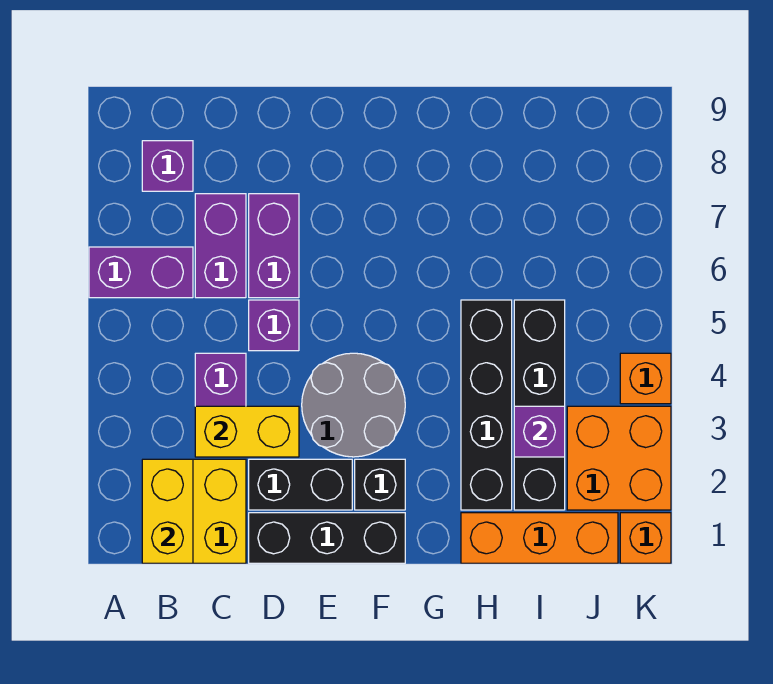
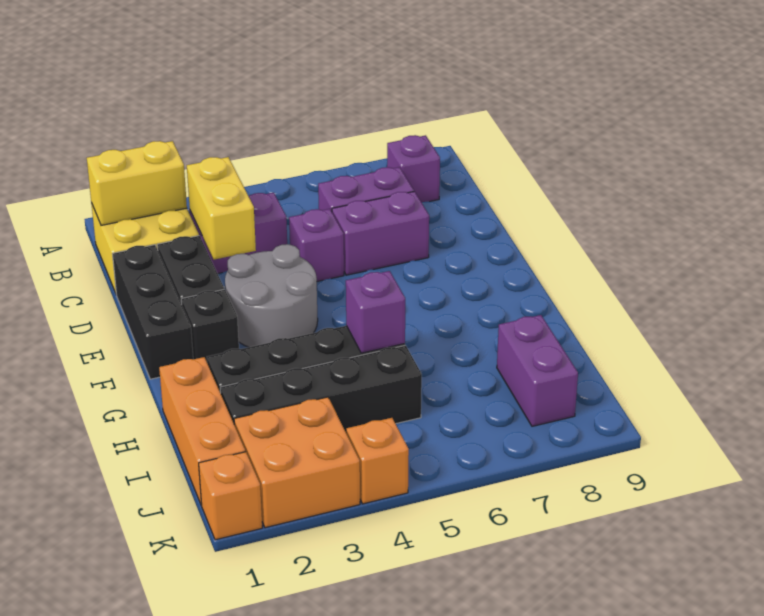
purple 1x2 brick [89,247,193,298] -> purple 1x2 brick moved to [497,315,578,426]
purple 1x1 brick [514,406,565,457] -> purple 1x1 brick moved to [346,271,405,353]

